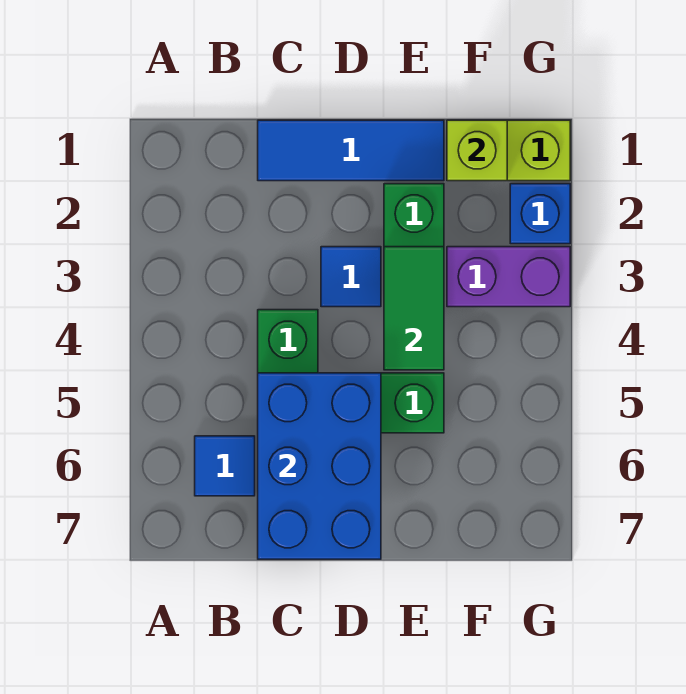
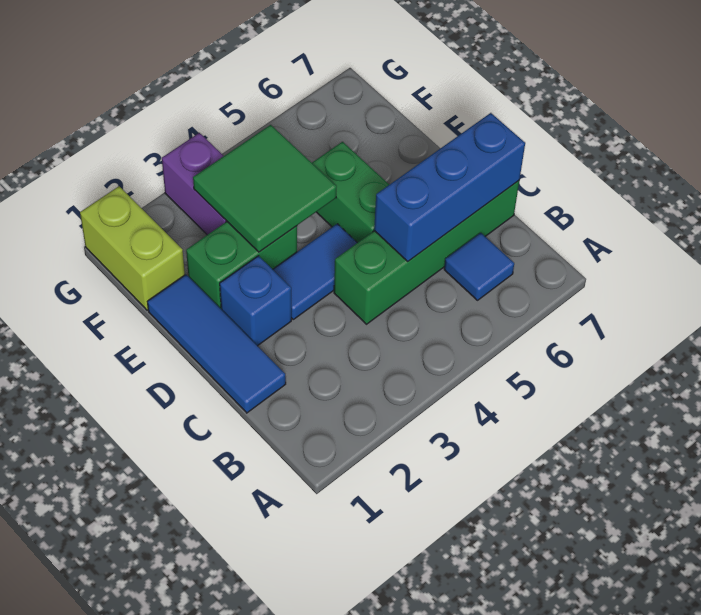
blue 2x3 brick [258,373,381,559] -> blue 1x3 brick [374,113,525,261]
blue 1x1 tile [321,247,381,307] -> blue 1x2 tile [273,224,357,319]
green 1x2 tile [384,247,444,370] -> green 2x2 tile [193,125,337,252]
lime 1x1 brick [447,120,507,181] -> none
blue 1x1 brick [510,184,570,244] -> blue 1x1 brick moved to [220,256,291,346]

